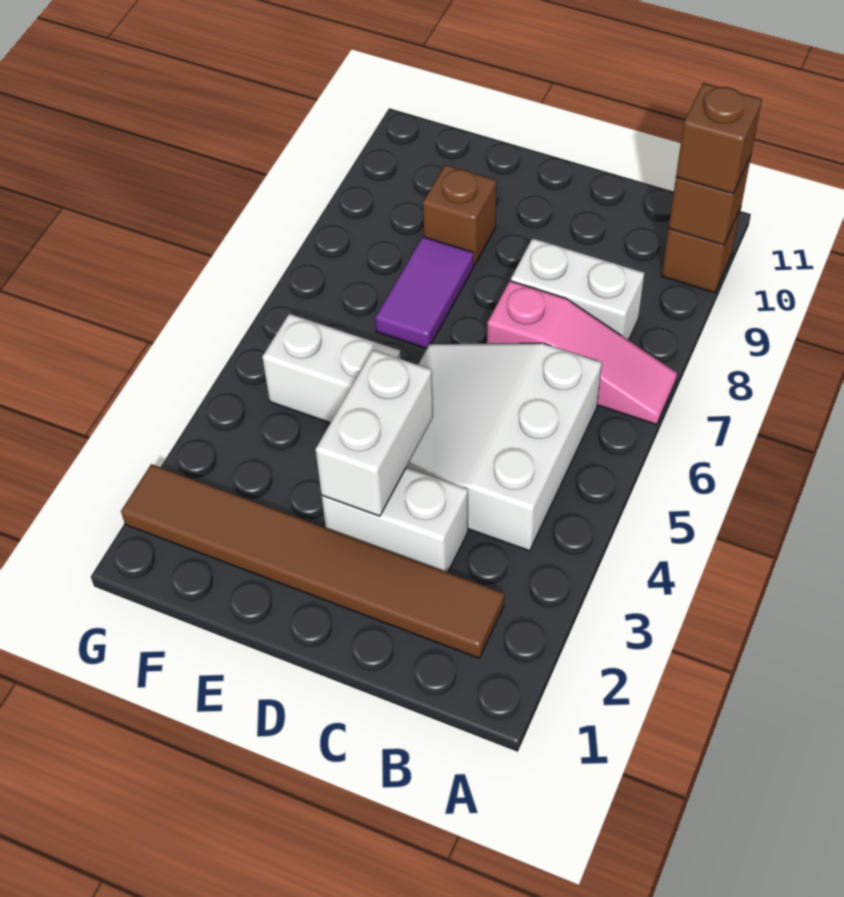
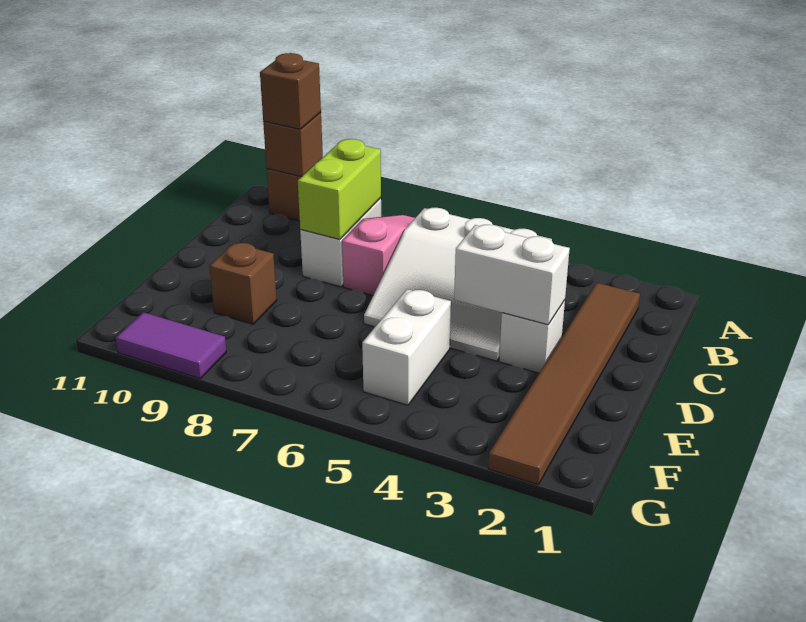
none -> lime 1x2 brick [298,139,381,240]
white 1x2 brick [322,467,468,572] -> white 1x1 brick [499,300,565,373]
purple 1x2 tile [375,237,474,349] -> purple 1x2 tile moved to [116,312,226,379]

